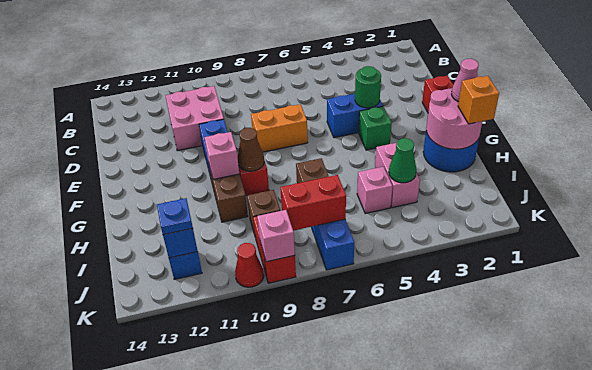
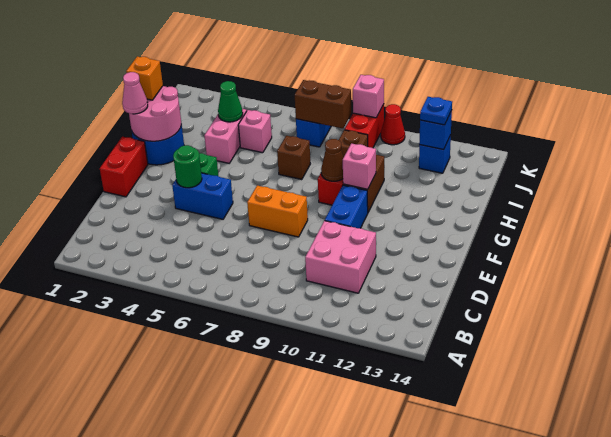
red 1x2 brick [280,175,346,231] -> brown 1x2 brick [295,80,351,128]

